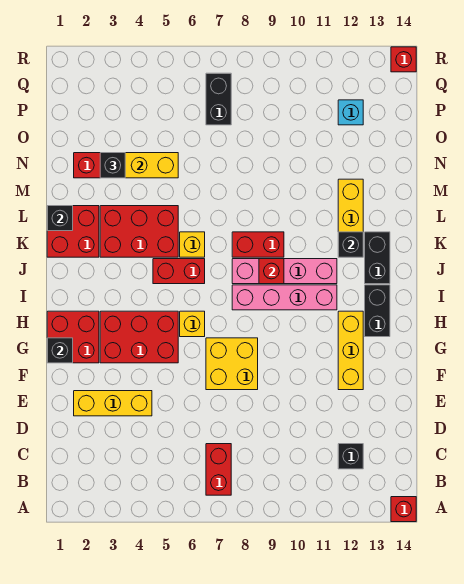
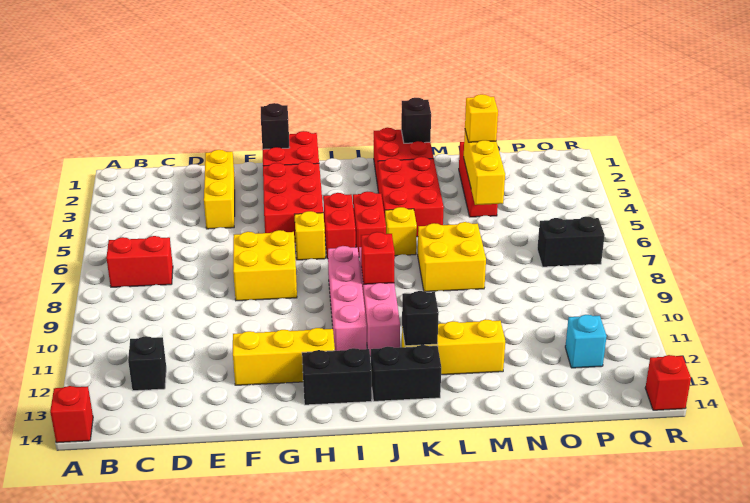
red 1x2 brick [232,232,284,257] -> red 1x2 brick moved to [323,193,356,259]
none -> yellow 2x2 brick [418,222,486,292]
black 1x1 brick [100,153,125,178] -> yellow 1x1 brick [465,94,498,142]

